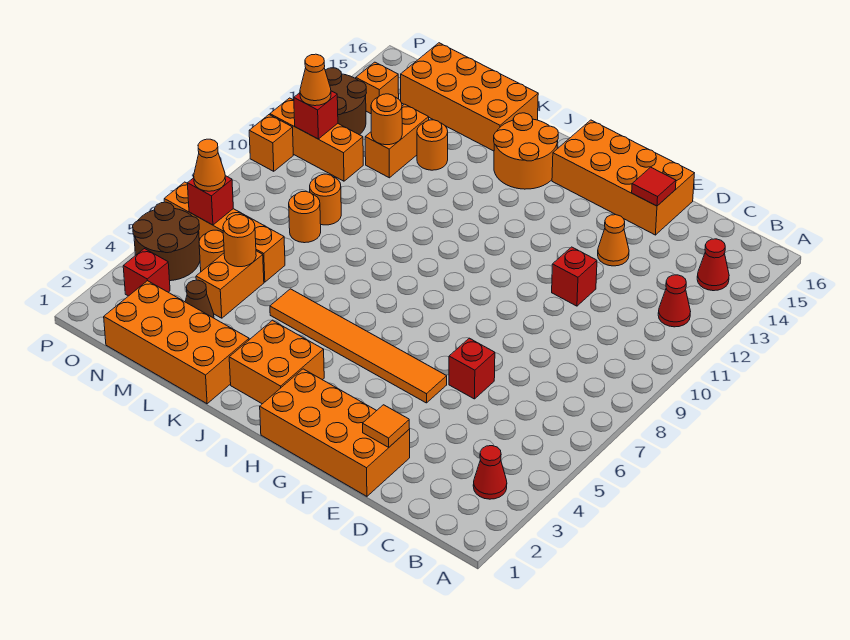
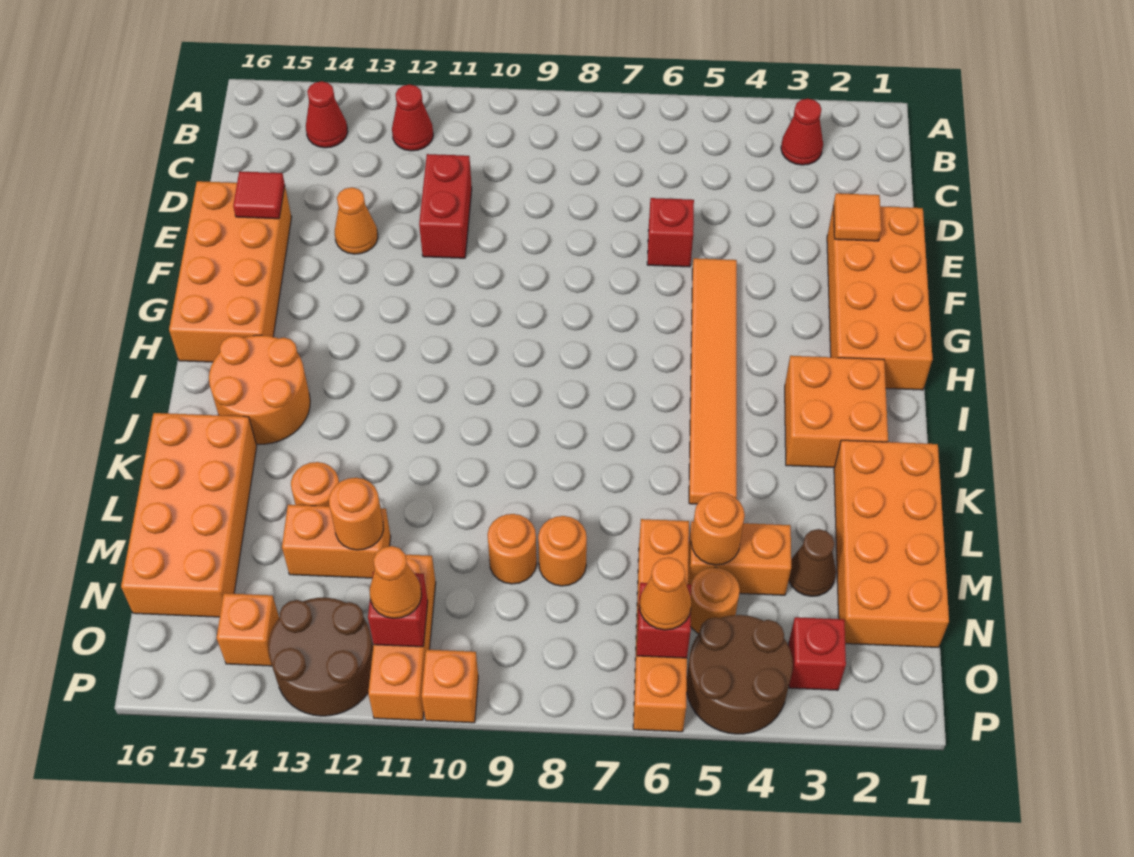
red 1x1 brick [552,247,597,306] -> red 1x2 brick [419,154,472,258]

